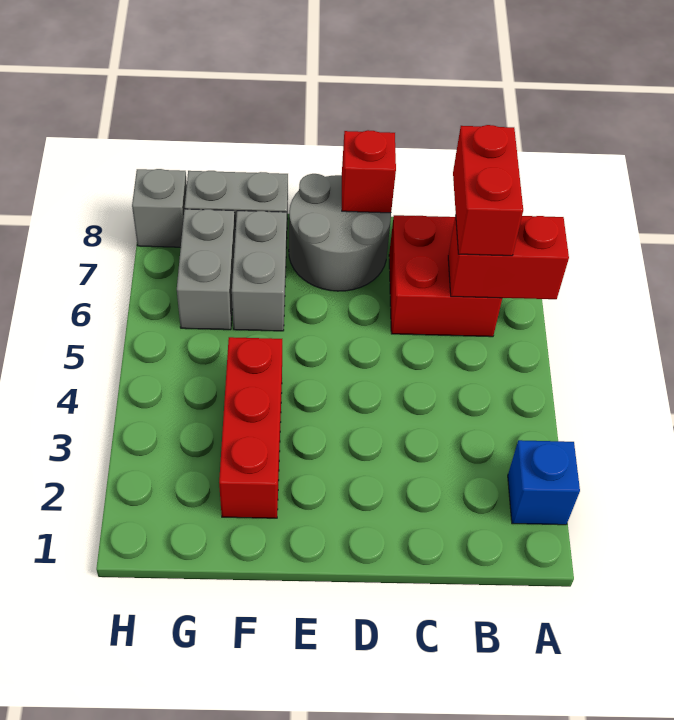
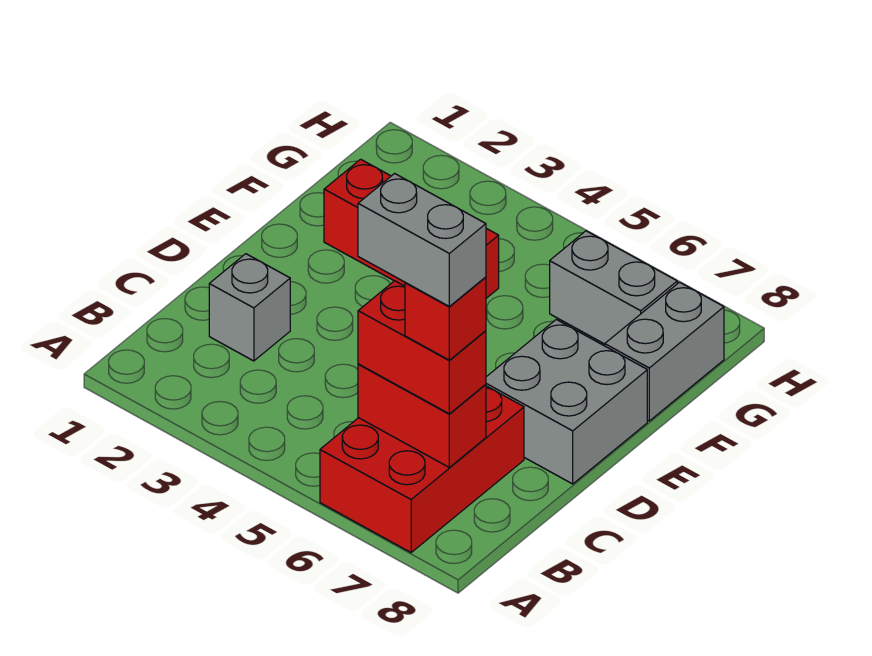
blue 1x1 brick [508,440,580,525] -> none
red 1x2 brick [448,215,569,299] -> red 1x2 brick turned to [358,364,486,467]
red 2x2 brick [389,215,502,337] -> red 2x3 brick [320,386,524,552]
grey 2x2 round brick [289,174,391,291] -> grey 2x2 brick [486,320,647,484]
red 1x1 brick [342,130,396,213] -> red 1x1 brick moved to [405,277,486,360]
grey 1x2 brick [232,211,287,331] -> grey 1x2 brick moved to [358,174,486,306]
grey 1x1 brick [132,169,187,247] -> grey 1x1 brick moved to [209,254,290,361]

